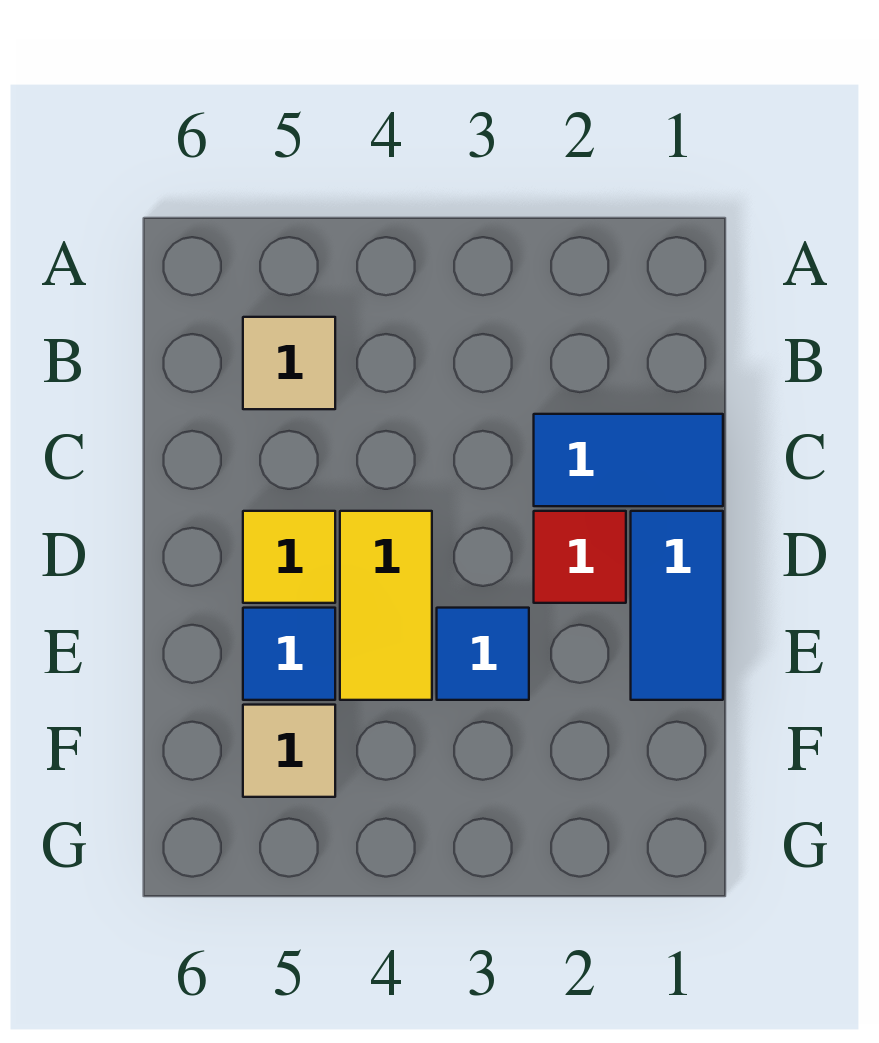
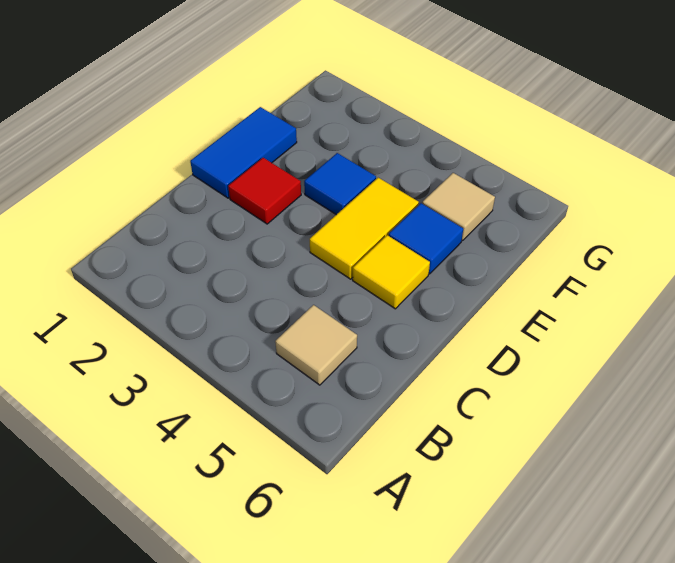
blue 1x2 tile [534,414,723,506] -> none

